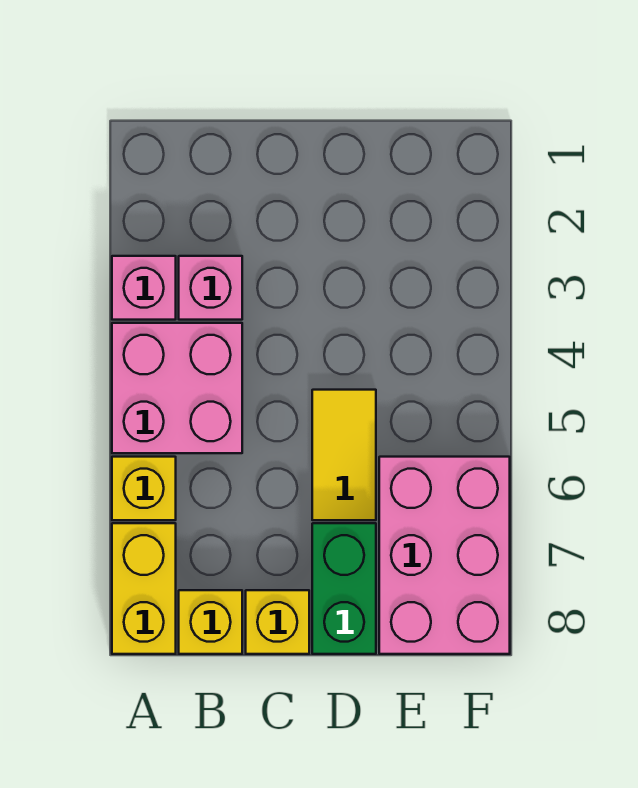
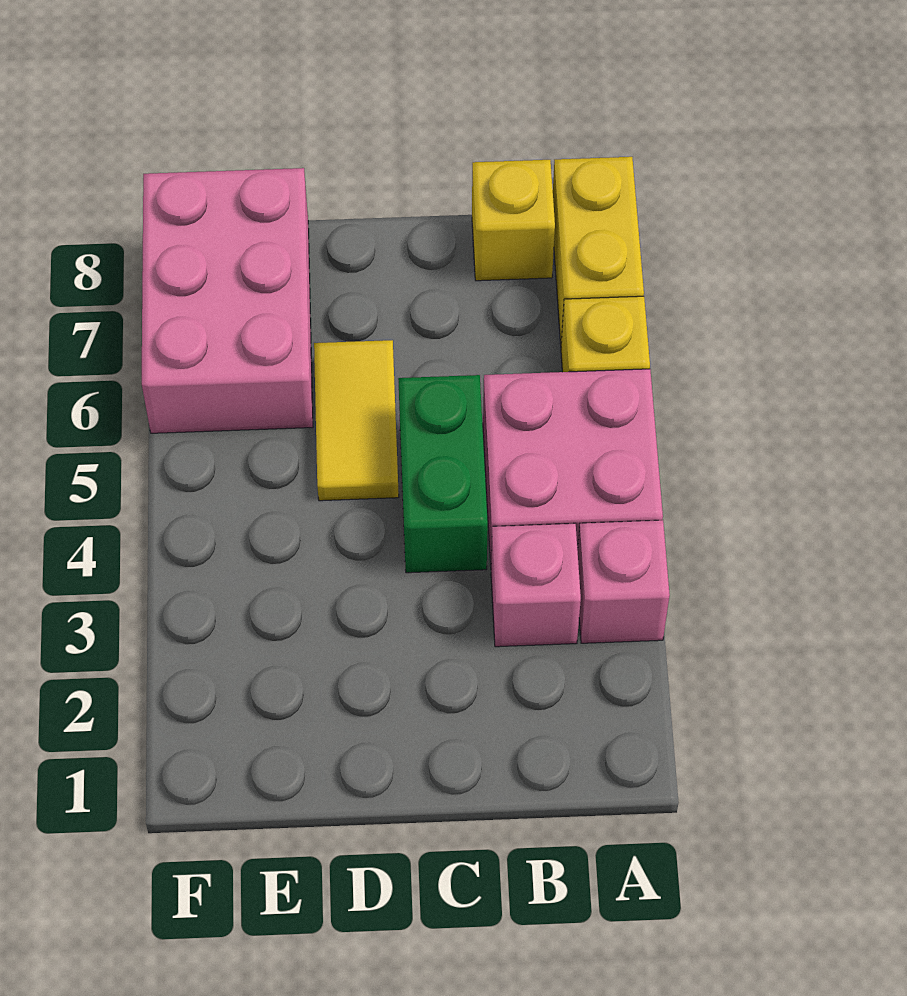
yellow 1x1 brick [246,590,309,654] -> none
green 1x2 brick [312,523,376,654] -> green 1x2 brick moved to [398,375,488,573]

